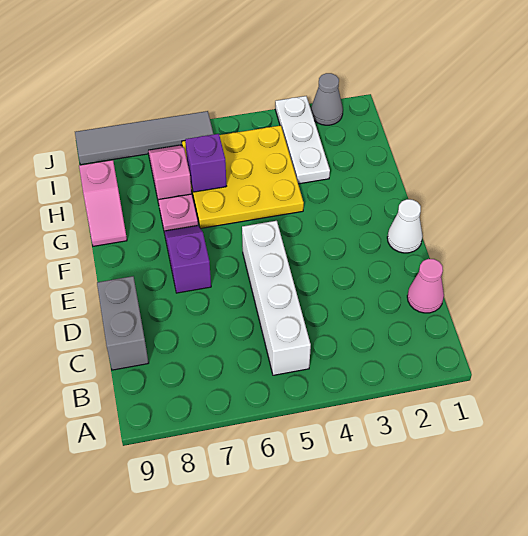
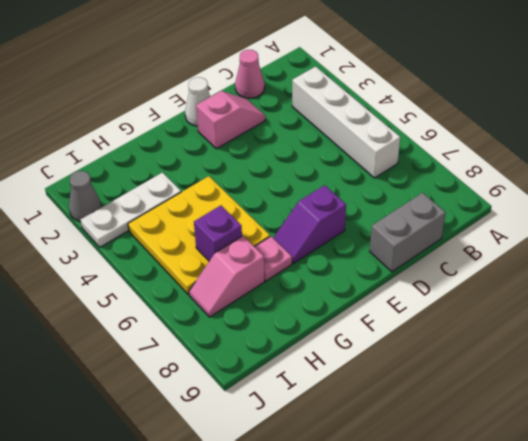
white 1x4 brick [242,221,311,375] -> white 1x4 brick turned to [292,66,400,178]
pink 1x2 slope [79,160,127,246] -> pink 1x2 slope moved to [196,91,266,149]
grey 1x4 tile [75,111,214,165] -> none

